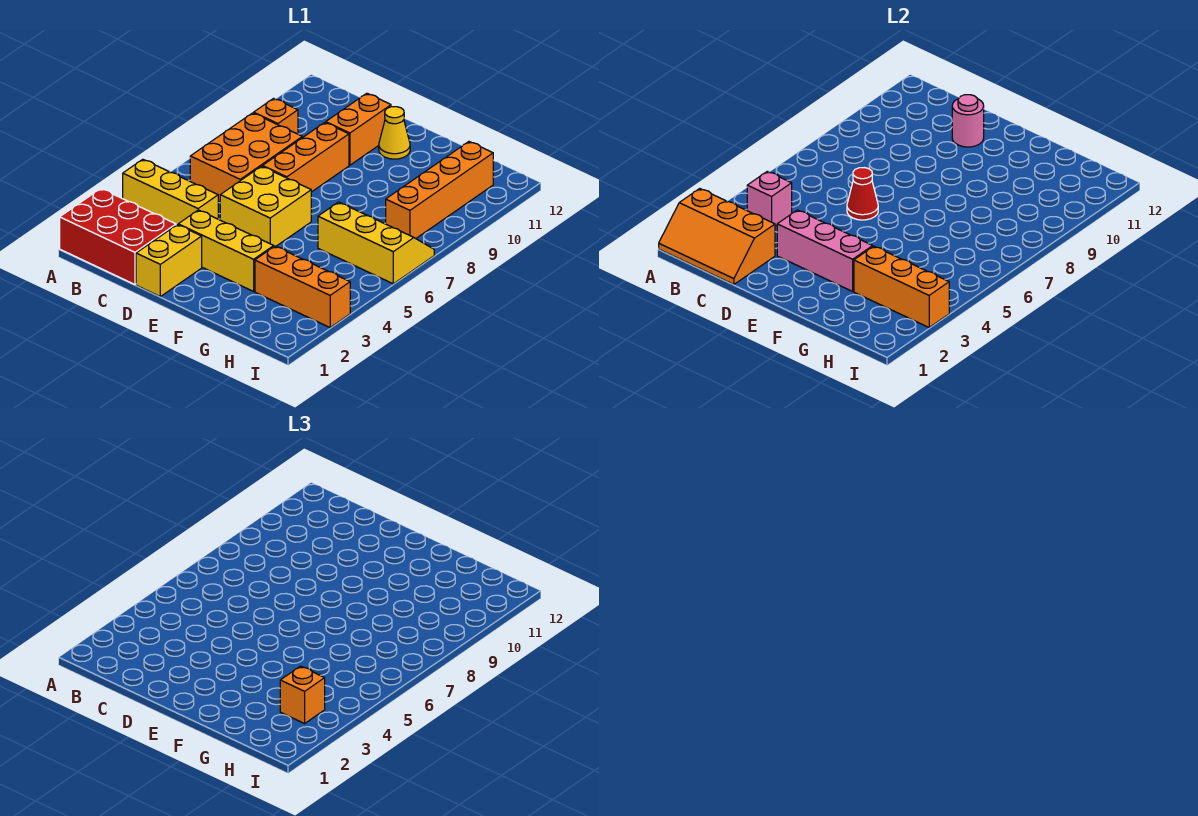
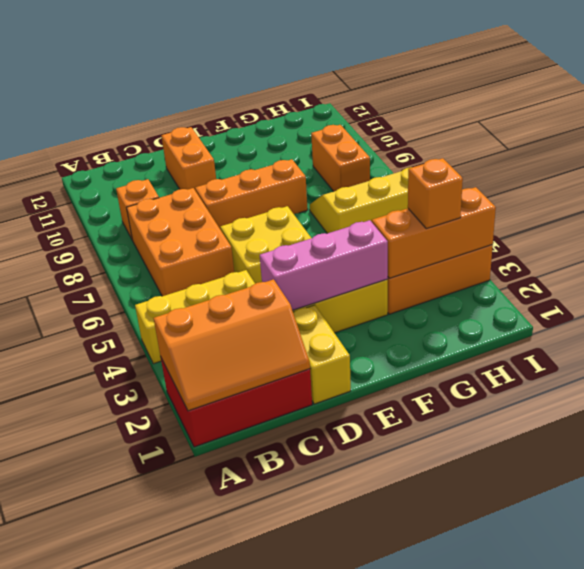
pink 1x1 brick [747,171,792,226] -> none
red 1x1 cone [847,168,878,220] -> none
orange 1x3 brick [263,123,349,192] -> orange 1x3 brick turned to [195,159,308,230]
pink 1x1 round brick [952,95,984,147] -> none
yellow 1x1 cone [379,107,410,159] -> none
orange 1x4 brick [386,142,493,238] -> orange 1x2 brick [311,125,370,191]

